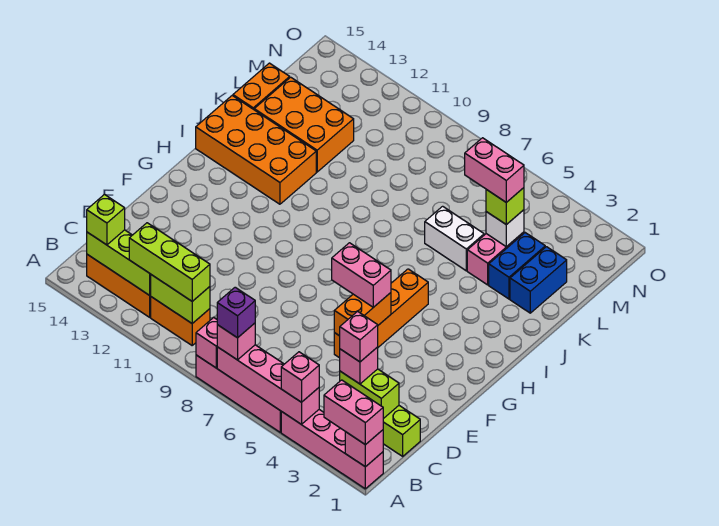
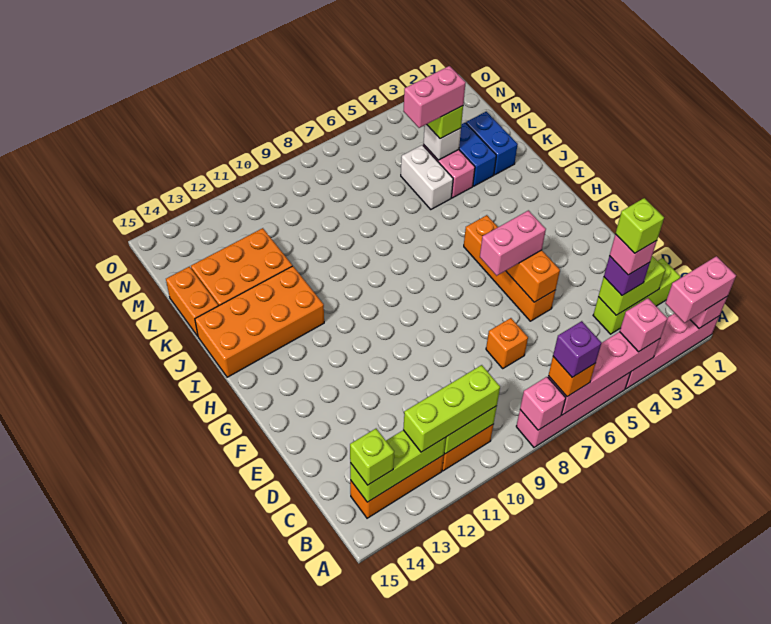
pink 1x1 brick [217,323,255,360] -> orange 1x1 brick [548,357,595,397]
pink 1x1 brick [340,347,378,384] -> purple 1x1 brick [604,256,650,295]
none -> lime 1x1 brick [615,198,664,253]
none -> orange 1x1 brick [486,318,528,368]
white 1x2 brick [425,206,484,271] -> white 1x2 brick turned to [401,145,453,209]

